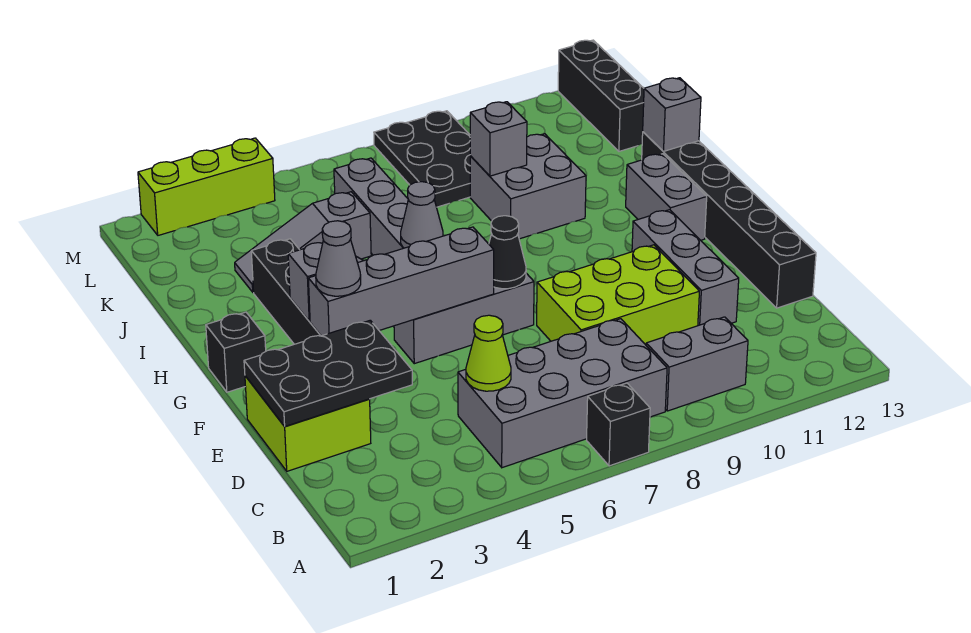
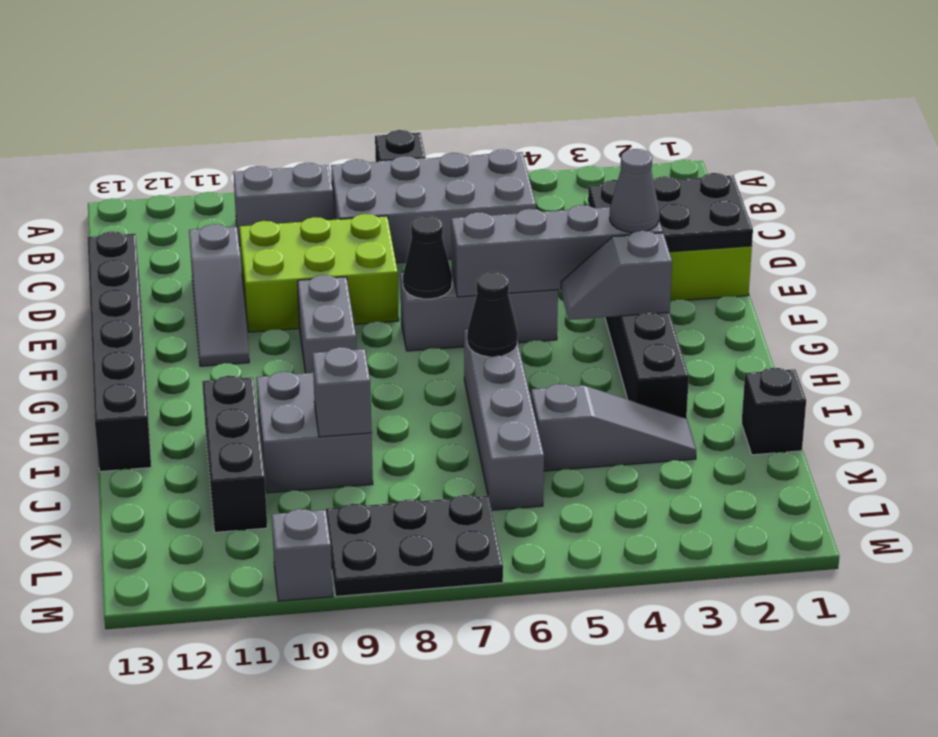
lime 1x1 cone [466,315,511,391] -> none
grey 1x3 brick [632,210,739,326] -> grey 1x3 slope [189,224,249,366]
black 1x1 brick [206,312,266,392] -> black 1x1 brick moved to [742,368,806,455]
grey 1x2 brick [626,154,707,240] -> grey 1x2 brick moved to [298,275,356,373]
grey 1x1 cone [401,182,443,248] -> black 1x1 cone [467,272,518,357]
grey 1x1 brick [643,78,701,151] -> grey 1x1 brick moved to [272,509,333,601]
black 2x3 plate [374,111,470,207] -> black 2x3 plate turned to [325,495,503,597]
black 1x3 brick [558,40,644,151] -> black 1x3 brick moved to [202,376,267,532]
lime 1x3 brick [138,138,275,235] -> none

